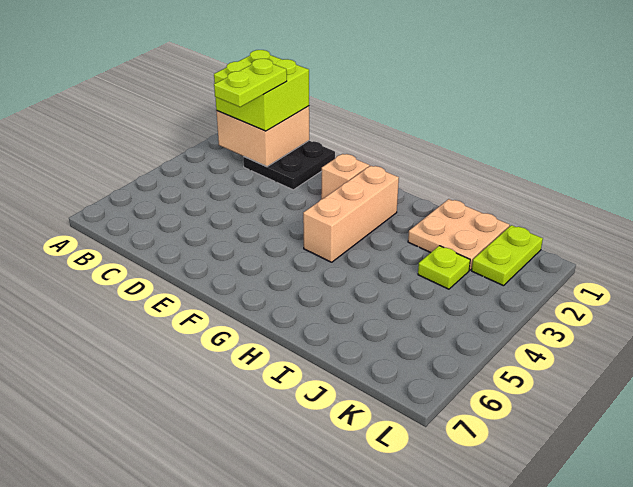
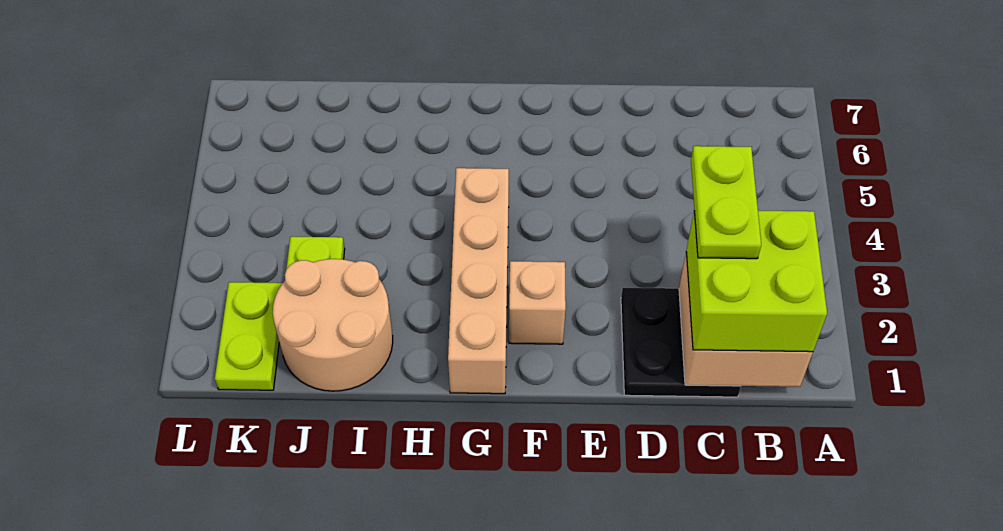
tan 1x3 brick [303,166,399,262] -> tan 1x4 brick [448,168,509,394]
tan 2x2 plate [408,199,510,270] -> tan 2x2 round brick [273,259,393,391]

